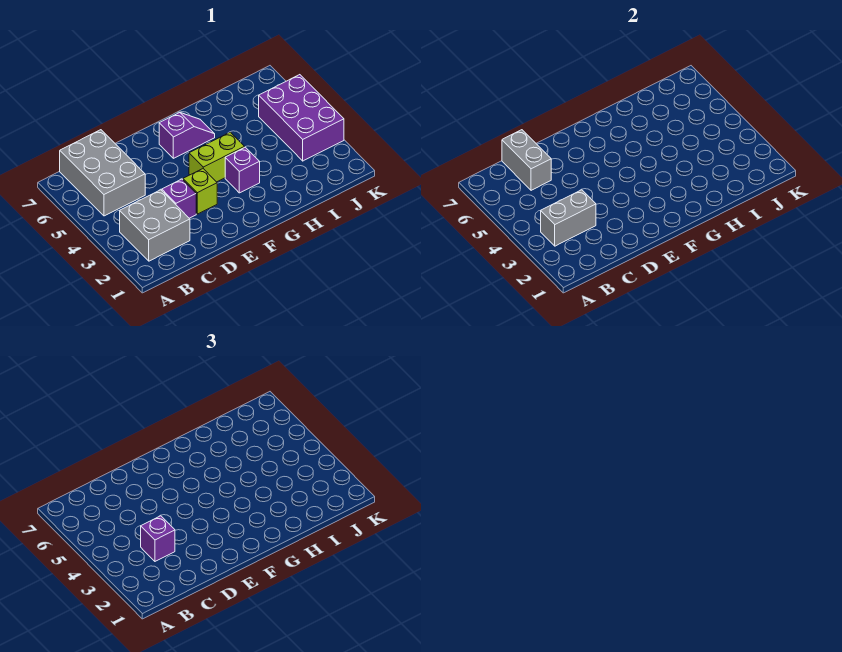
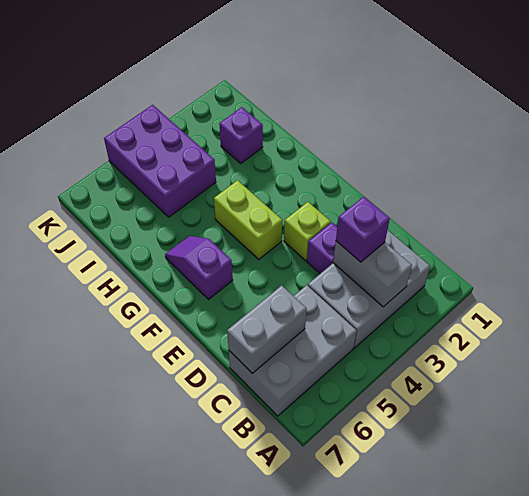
grey 2x2 brick [120,190,190,261] -> grey 2x3 brick [308,230,430,348]
purple 1x1 brick [225,147,260,193] -> purple 1x1 brick moved to [219,107,263,163]
purple 2x3 brick [259,75,344,161] -> purple 2x3 brick turned to [104,105,216,217]

